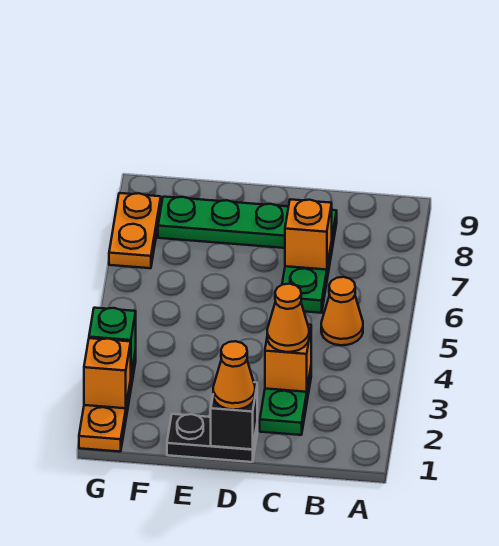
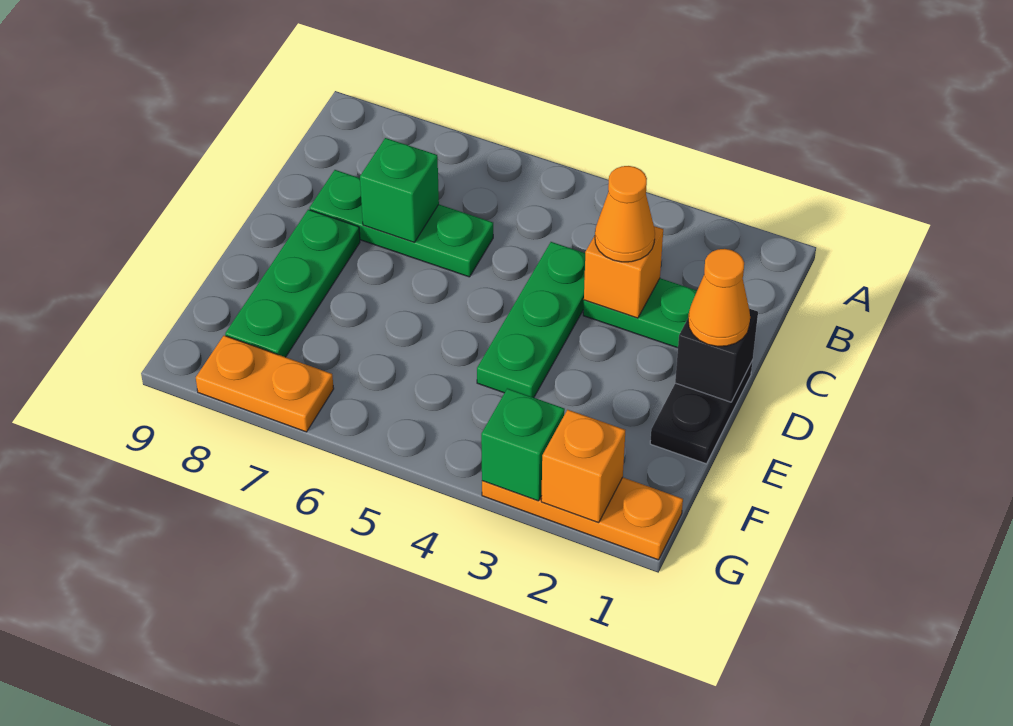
orange 1x1 cone [321,277,363,345] -> none
none -> green 1x3 plate [477,242,585,398]
orange 1x1 brick [285,199,332,270] -> green 1x1 brick [360,138,439,242]

